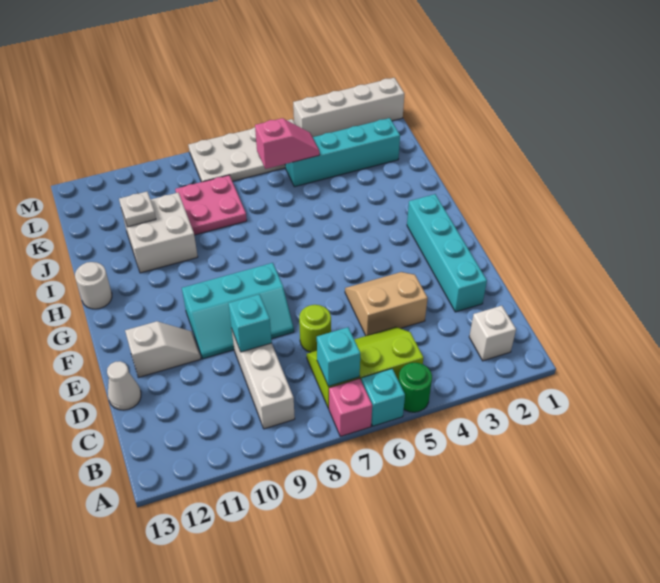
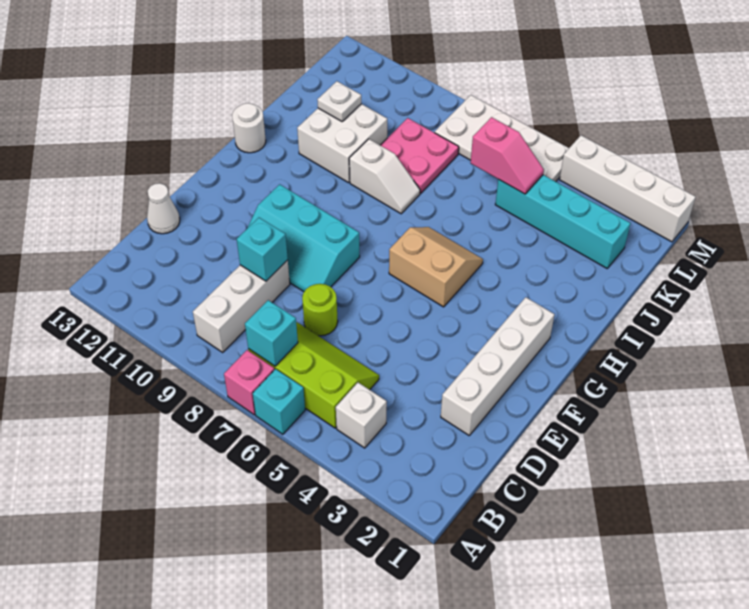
green 1x1 round brick [399,363,432,412] -> none
white 1x1 brick [469,306,516,361] -> white 1x1 brick moved to [336,383,387,448]
cyan 1x4 brick [407,194,487,312] -> white 1x4 brick [441,297,555,435]
tan 2x2 slope [345,272,428,336] -> tan 2x2 slope moved to [389,227,483,307]
white 1x2 slope [125,321,201,378] -> white 1x2 slope moved to [349,139,420,214]

